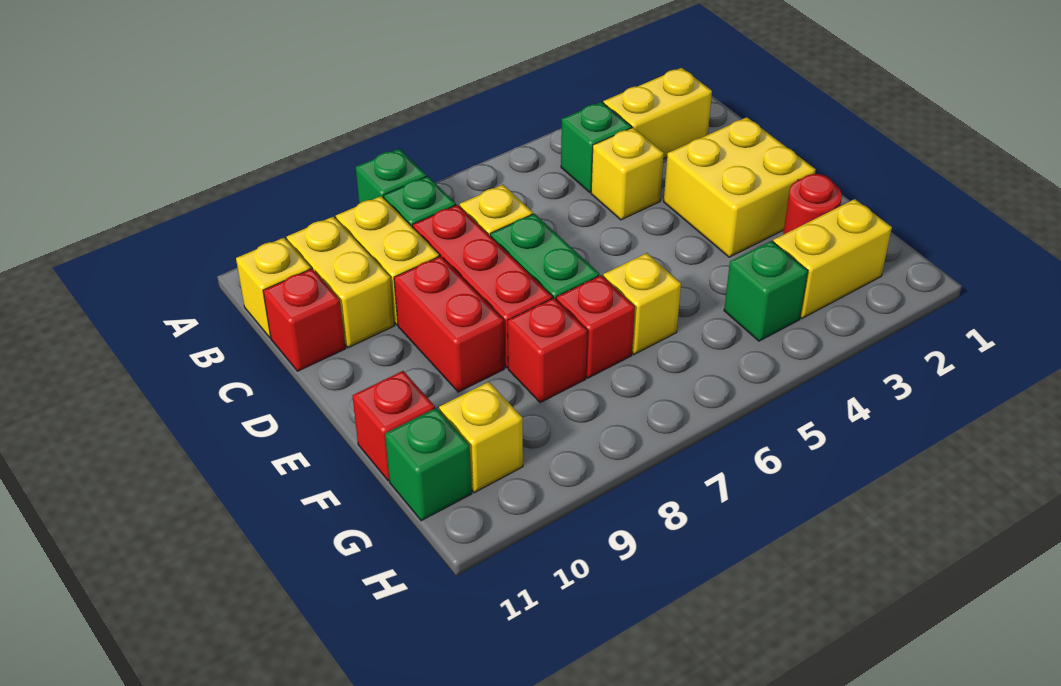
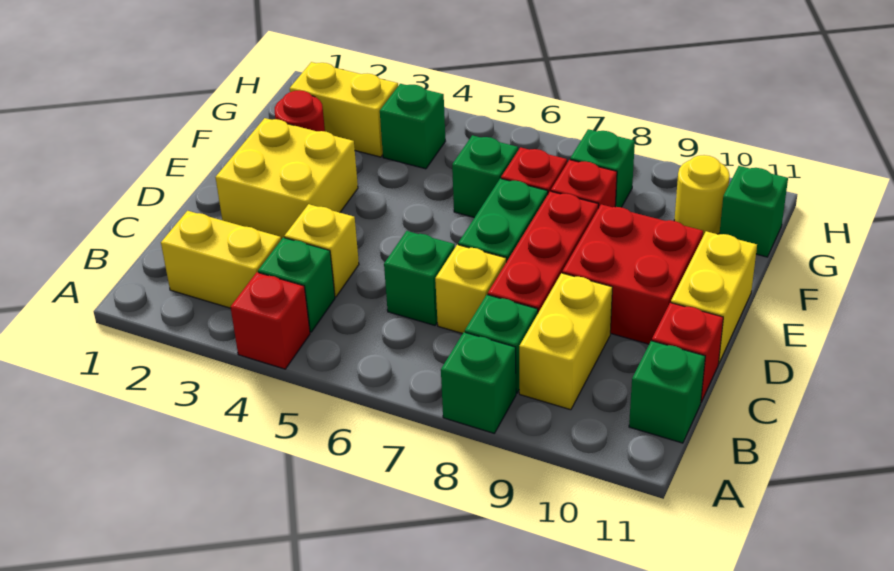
yellow 1x2 brick [287,217,394,348] -> yellow 1x2 brick moved to [671,231,757,364]
yellow 1x1 brick [236,238,311,338] -> green 1x1 brick [629,341,705,443]
none -> green 1x1 brick [384,231,455,325]
red 1x2 brick [394,256,504,392] -> red 2x2 brick [562,204,703,344]
yellow 1x1 brick [603,253,681,354] -> green 1x1 brick [452,135,518,218]
red 1x1 brick [352,371,435,481] -> red 1x1 brick moved to [231,272,310,369]
none -> green 1x1 brick [570,129,635,207]
yellow 1x1 brick [439,382,523,493] -> yellow 1x1 round brick [674,155,730,236]

